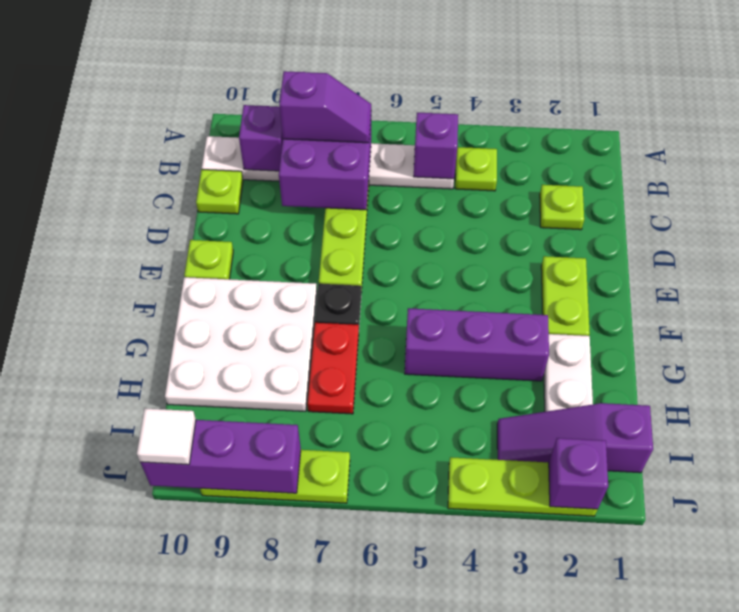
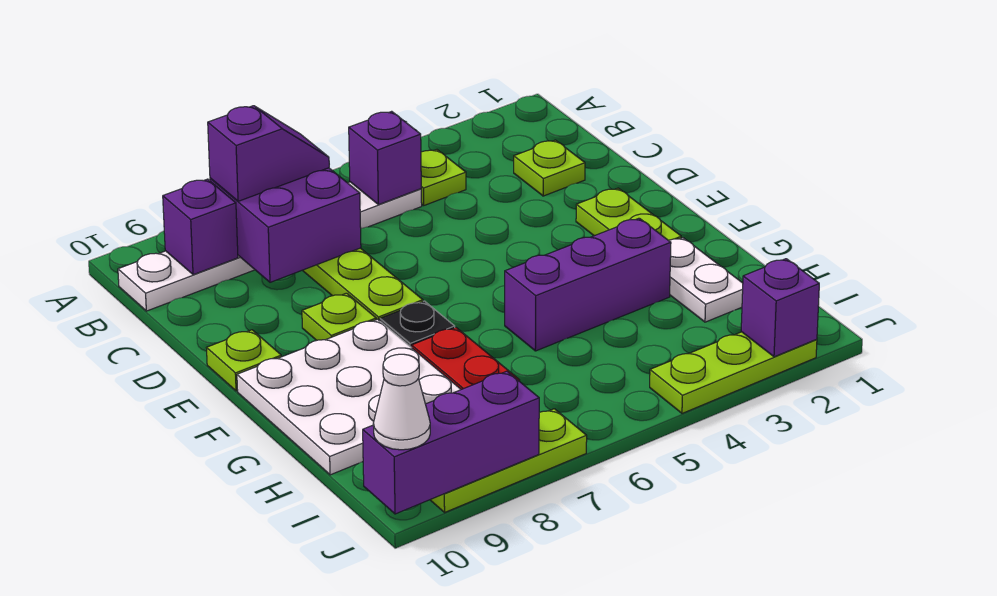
lime 1x1 plate [196,170,243,214] -> lime 1x1 plate moved to [302,293,376,340]
purple 1x3 slope [497,403,653,473] -> none
white 1x1 tile [137,408,196,465] -> white 1x1 cone [373,354,430,450]

